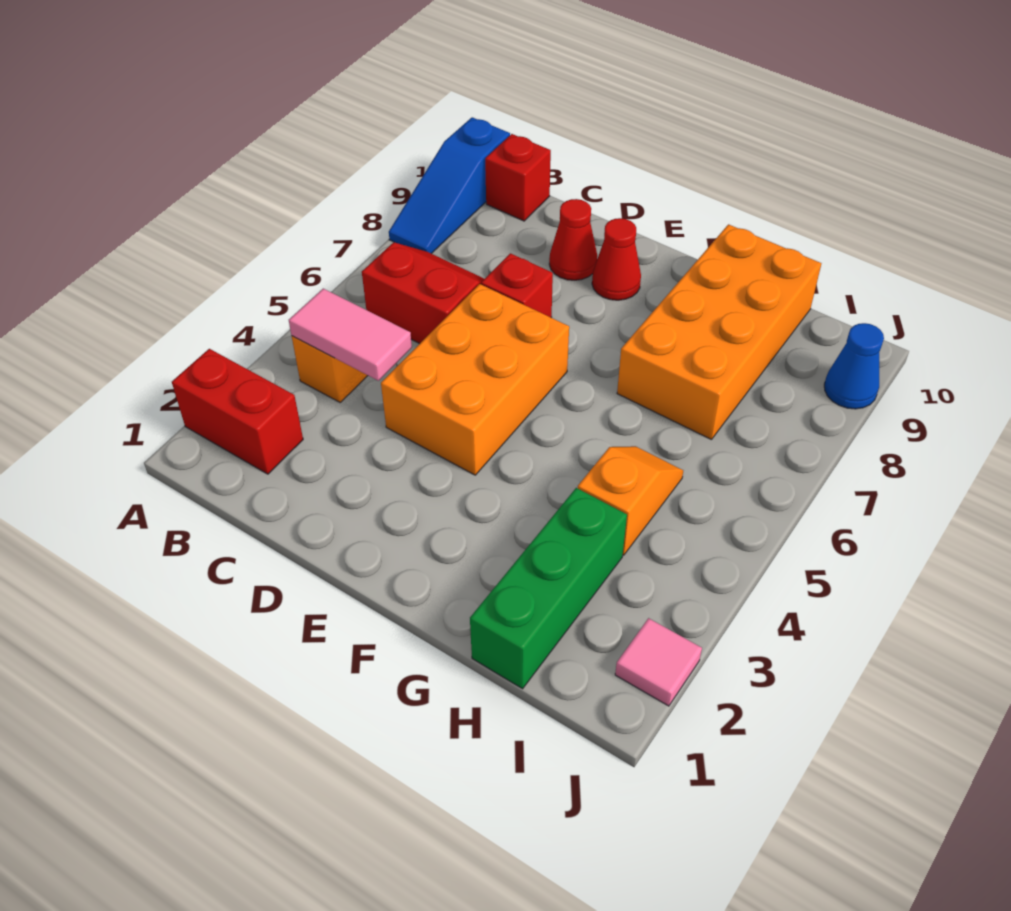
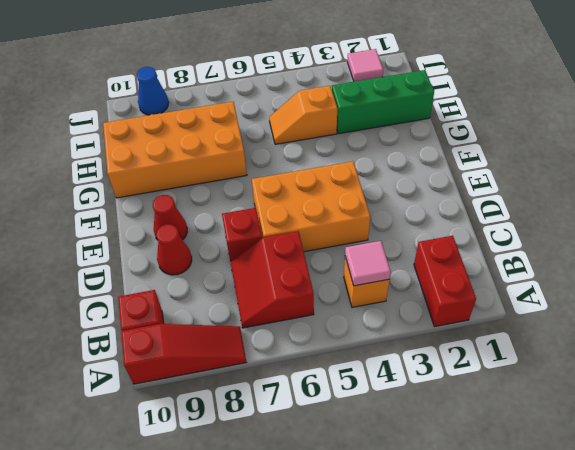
blue 1x3 slope [389,117,510,254] -> red 1x3 slope [121,324,246,384]
pink 1x2 tile [289,289,412,381] -> pink 1x1 tile [345,241,391,286]

